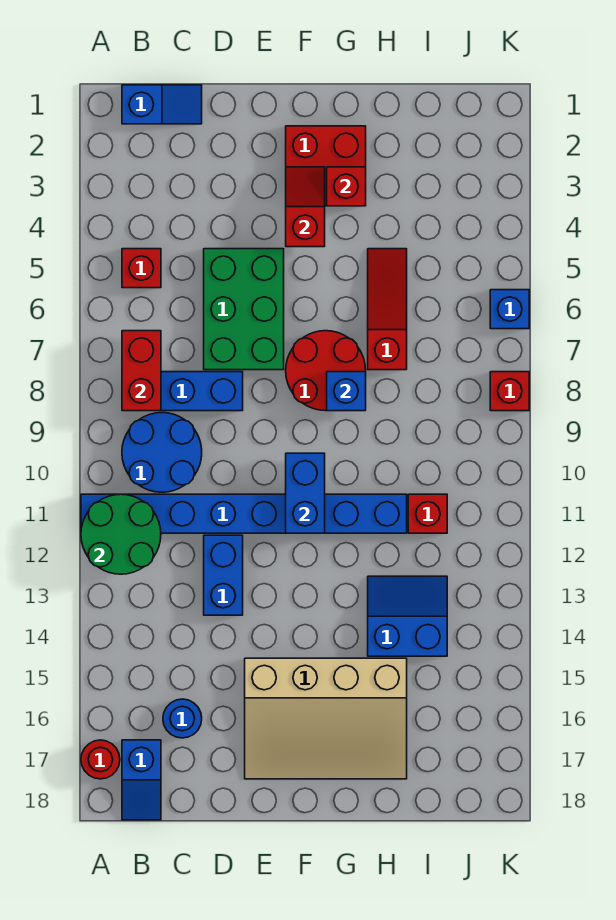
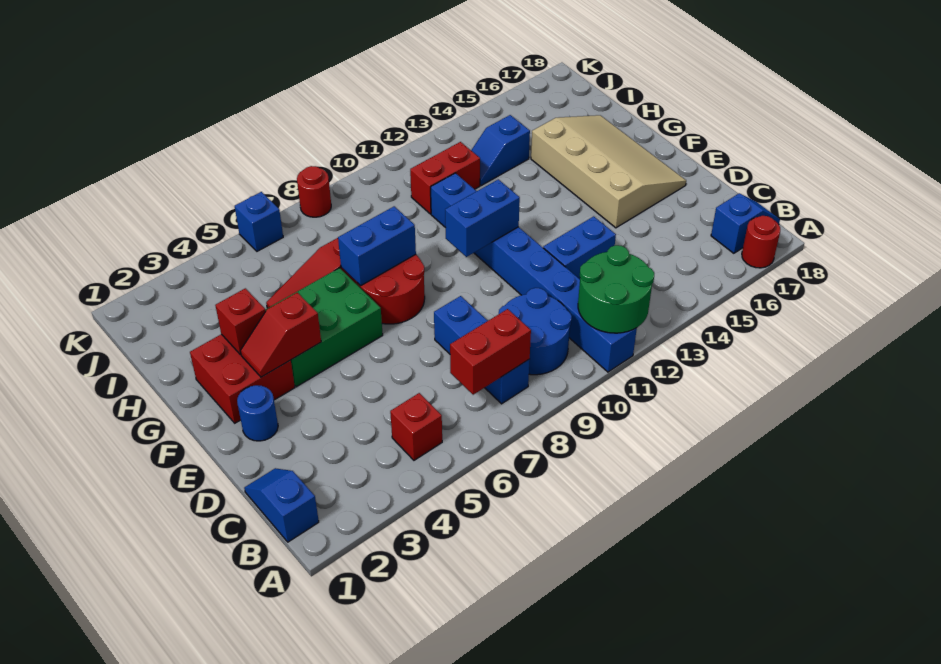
blue 1x1 round brick [163,699,202,738] -> blue 1x1 round brick moved to [237,385,278,441]
green 2x3 brick [204,249,284,370] -> green 2x3 brick moved to [265,268,383,387]
blue 1x1 brick [327,372,366,411] -> blue 1x2 brick [338,206,416,286]
blue 2x2 slope [368,576,447,656] -> blue 1x2 slope [471,115,530,186]
red 1x1 brick [408,494,447,533] -> red 1x2 brick [410,142,480,214]
red 1x1 brick [490,372,529,411] -> red 1x1 round brick [297,166,331,217]

